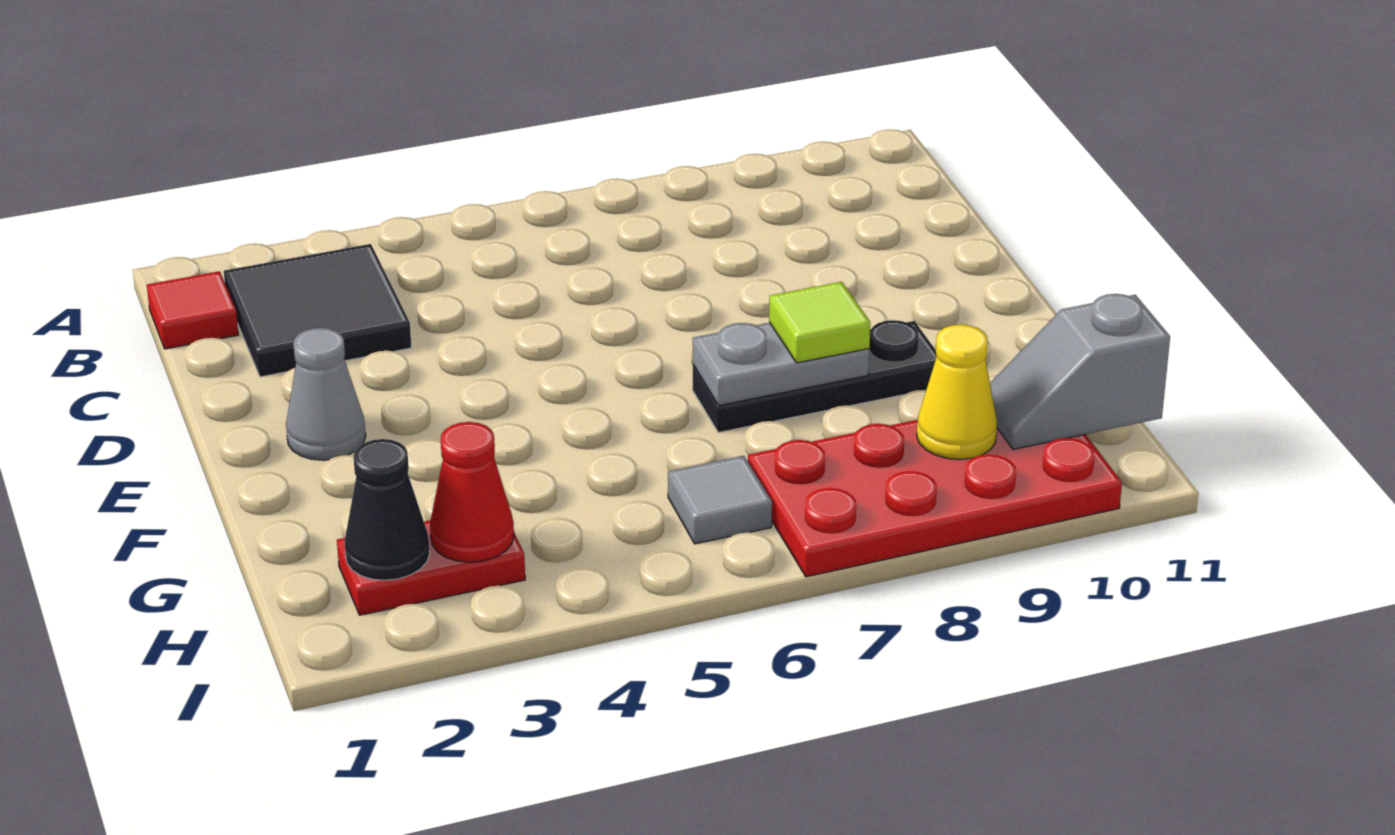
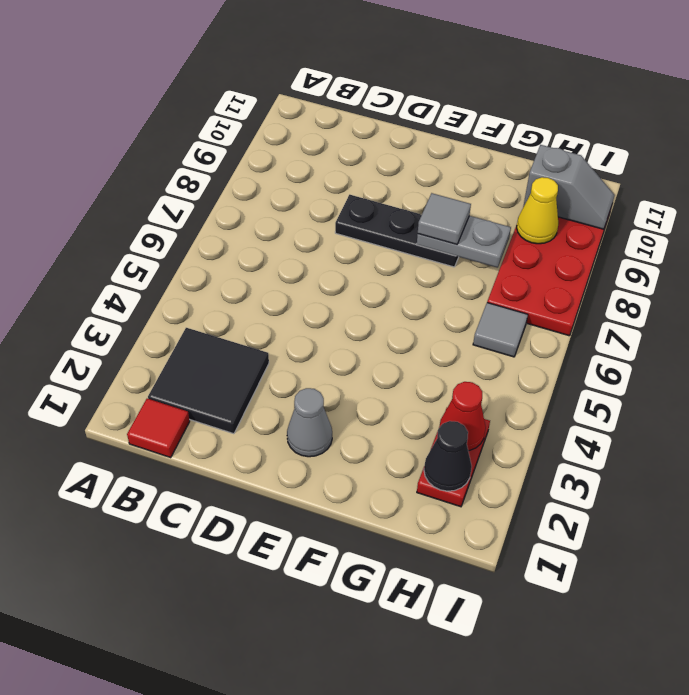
black 1x3 plate [693,320,936,432] -> black 1x3 plate turned to [335,195,459,267]
grey 1x2 plate [693,323,869,406] -> grey 1x2 plate turned to [417,216,511,268]
lime 1x1 tile [769,282,870,363] -> grey 1x1 tile [418,193,471,244]
grey 1x2 slope [990,294,1170,449] -> grey 1x2 slope turned to [523,145,615,229]

